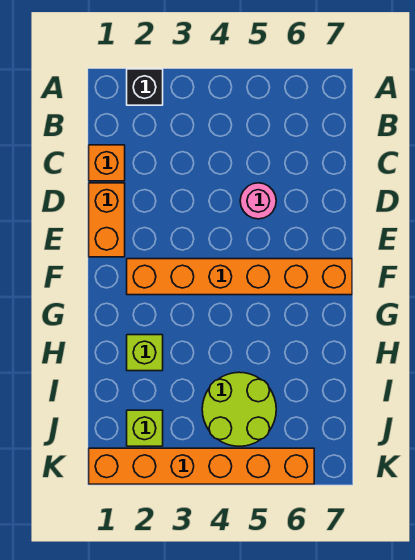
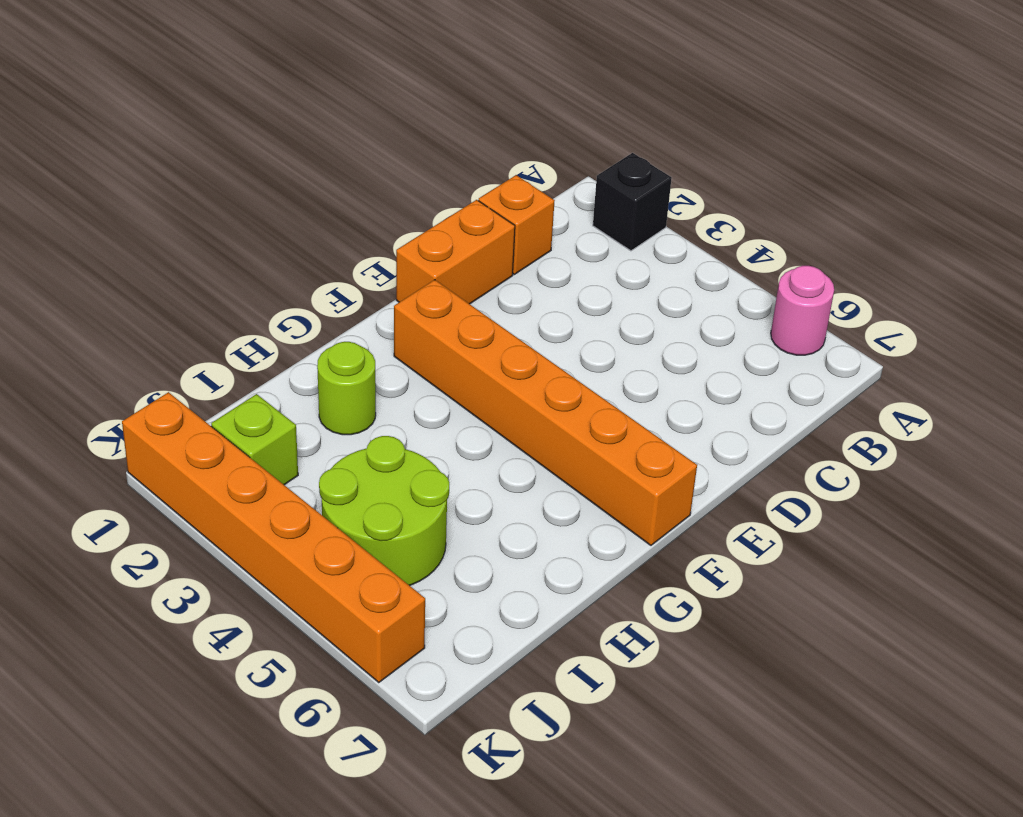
pink 1x1 round brick [240,183,276,219] -> pink 1x1 round brick moved to [771,266,834,355]
lime 1x1 brick [127,335,163,371] -> lime 1x1 round brick [317,342,376,435]

